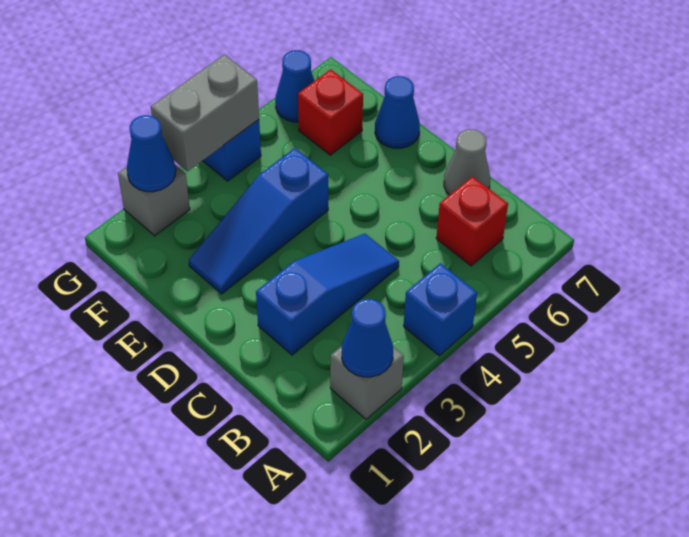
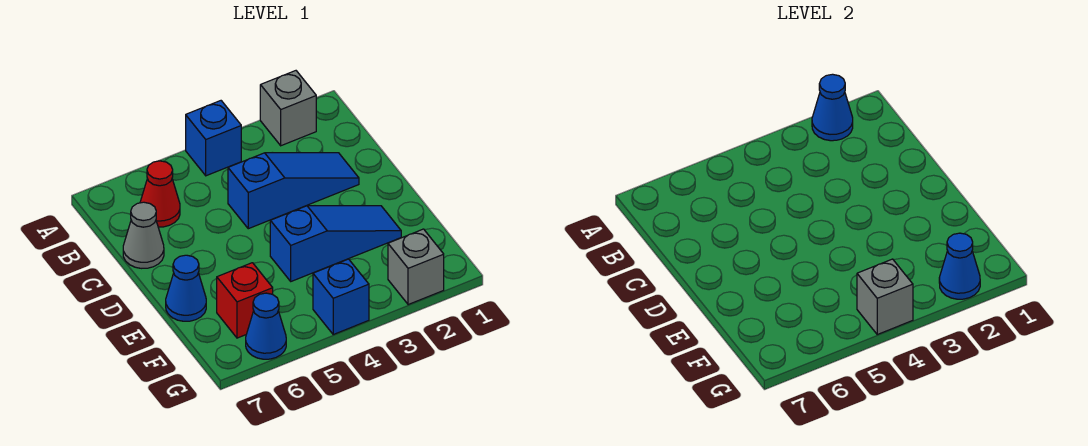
red 1x1 brick [436,176,508,266] -> red 1x1 cone [140,161,180,227]
blue 1x3 slope [256,234,399,355] -> blue 1x3 slope turned to [228,153,359,229]
grey 1x2 brick [151,55,259,171] -> grey 1x1 brick [857,259,913,334]

